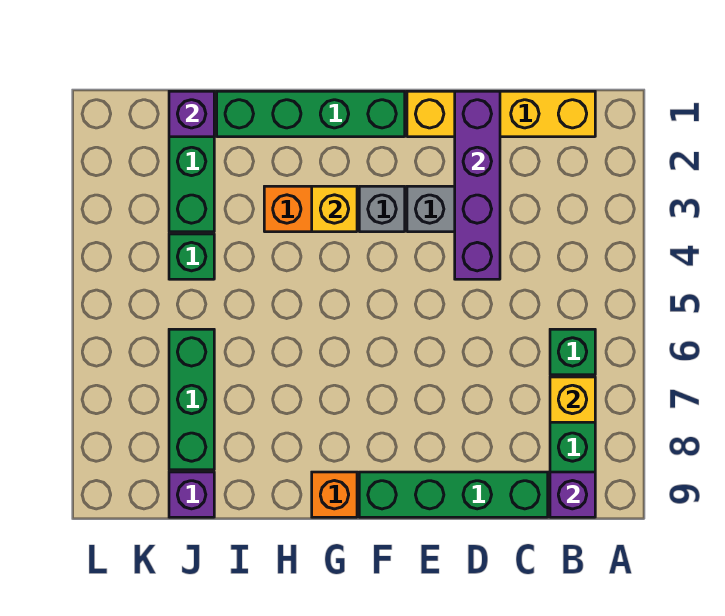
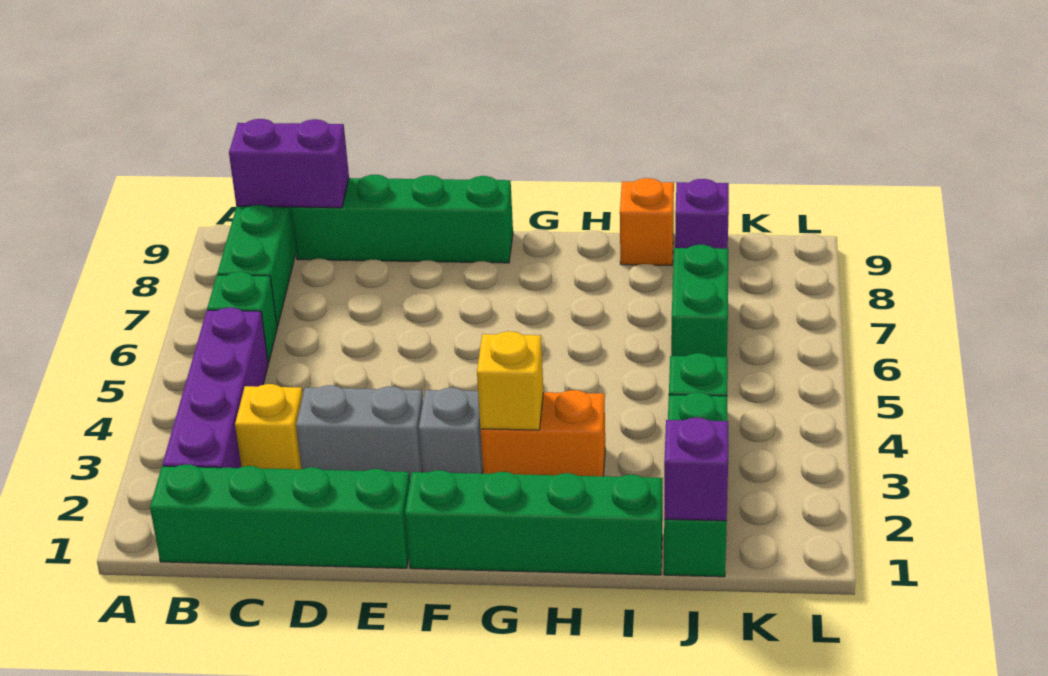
yellow 1x4 brick [407,91,595,137] -> green 1x4 brick [150,465,410,568]
yellow 1x1 brick [550,377,595,422] -> yellow 1x1 brick moved to [235,384,303,469]
purple 1x1 brick [550,472,595,517] -> purple 1x2 brick [229,119,349,208]
purple 1x4 brick [455,91,500,279] -> purple 1x4 brick moved to [162,308,268,468]
orange 1x1 brick [312,472,357,517] -> orange 1x1 brick moved to [620,178,674,265]
green 1x3 brick [169,329,214,470] -> green 1x2 brick [671,245,728,357]

